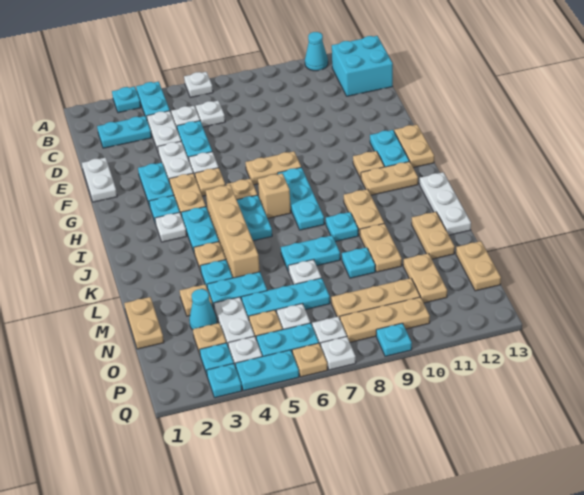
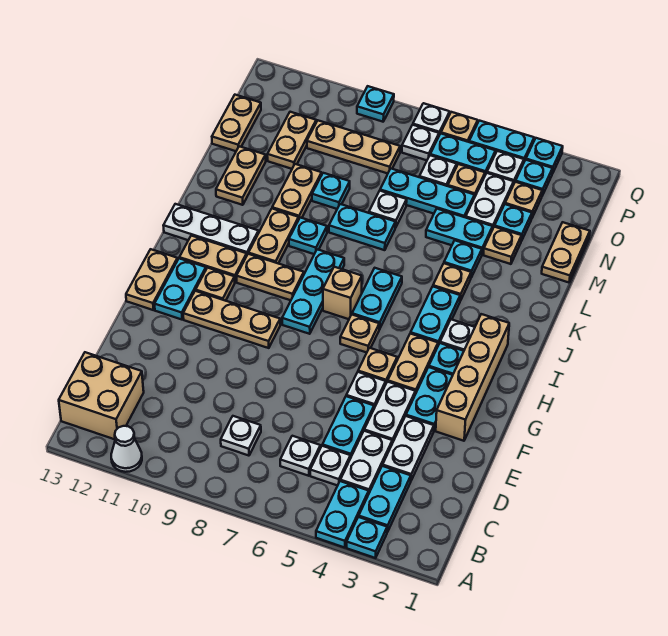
white 1x1 plate [184,72,213,97] -> white 1x1 plate moved to [221,416,261,456]
cyan 1x1 cone [305,32,328,71] -> white 1x1 cone [111,426,142,472]
cyan 2x2 brick [332,36,393,96] -> tan 2x2 brick [59,352,144,439]
cyan 1x2 plate [97,116,152,148] -> cyan 1x2 plate turned to [359,466,411,532]
white 1x2 plate [82,158,117,202] -> white 1x2 plate moved to [383,416,434,480]
tan 1x2 plate [245,151,301,185] -> tan 1x2 plate moved to [236,254,304,300]
tan 1x4 brick [206,185,260,278] -> tan 1x4 brick moved to [436,314,509,441]
white 1x3 plate [420,172,471,235] -> white 1x3 plate turned to [163,204,259,254]
cyan 1x1 cone [189,289,217,330] -> cyan 1x1 plate [495,204,532,241]
tan 1x3 plate [340,297,430,342] -> tan 1x3 plate moved to [183,291,280,348]

